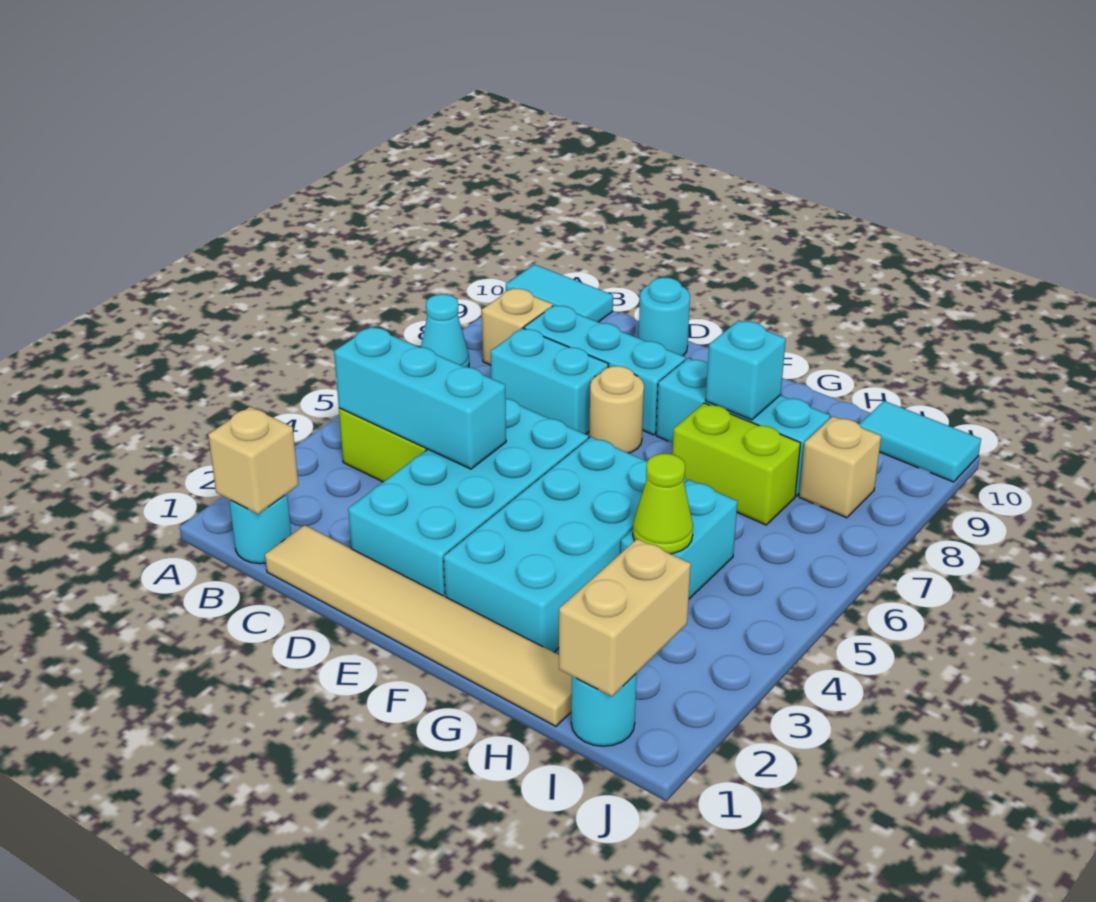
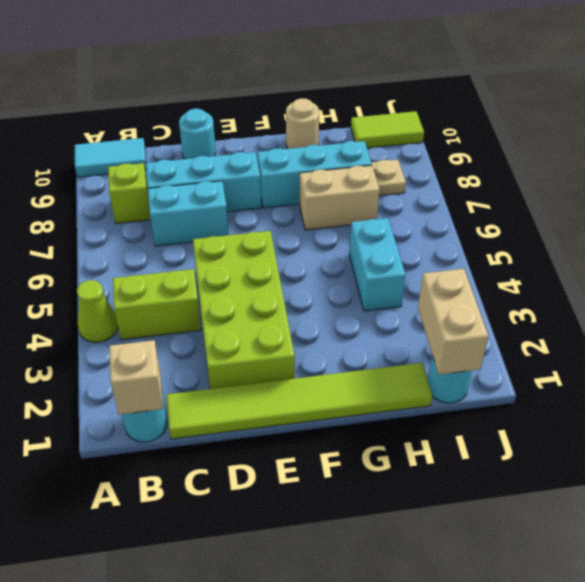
cyan 1x1 cone [421,294,469,367] -> none
cyan 1x3 brick [334,327,506,469] -> none
tan 1x1 brick [482,288,553,365] -> lime 1x1 brick [108,163,151,223]
tan 1x6 tile [265,525,572,726] -> lime 1x6 tile [166,363,432,439]
cyan 2x4 brick [348,399,588,596] -> lime 2x4 brick [193,231,295,389]
tan 1x1 round brick [589,366,644,453] -> tan 1x1 round brick moved to [286,98,319,149]
cyan 2x4 brick [444,437,686,652] -> none
lime 1x2 brick [672,403,801,525] -> tan 1x2 brick [300,166,380,230]
cyan 1x1 brick [706,320,786,420] -> none
lime 1x1 cone [633,454,693,554] -> lime 1x1 cone moved to [77,280,118,342]
tan 1x1 brick [799,416,881,518] -> tan 1x1 plate [371,160,406,196]
cyan 1x2 tile [859,401,981,482] -> lime 1x2 tile [351,111,424,148]

